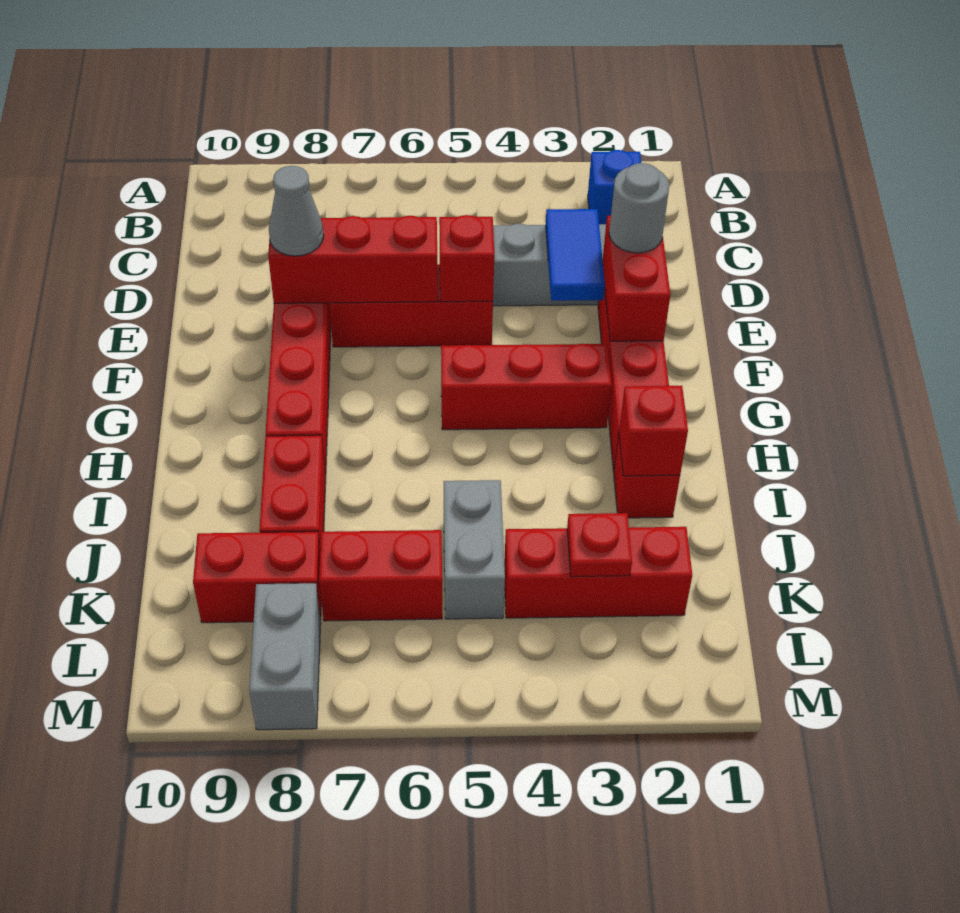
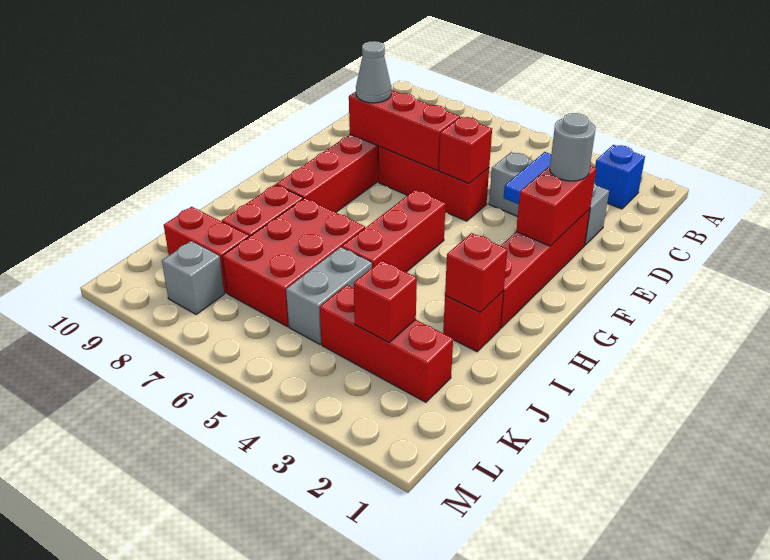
red 1x3 brick [441,344,612,430] -> red 1x3 brick turned to [342,190,446,272]
red 1x1 plate [567,513,632,577] -> red 1x1 brick [354,260,417,342]
red 1x2 brick [319,530,442,621] -> red 2x3 brick [223,198,365,327]
grey 1x2 brick [249,583,321,730] -> grey 1x1 brick [162,241,224,314]

